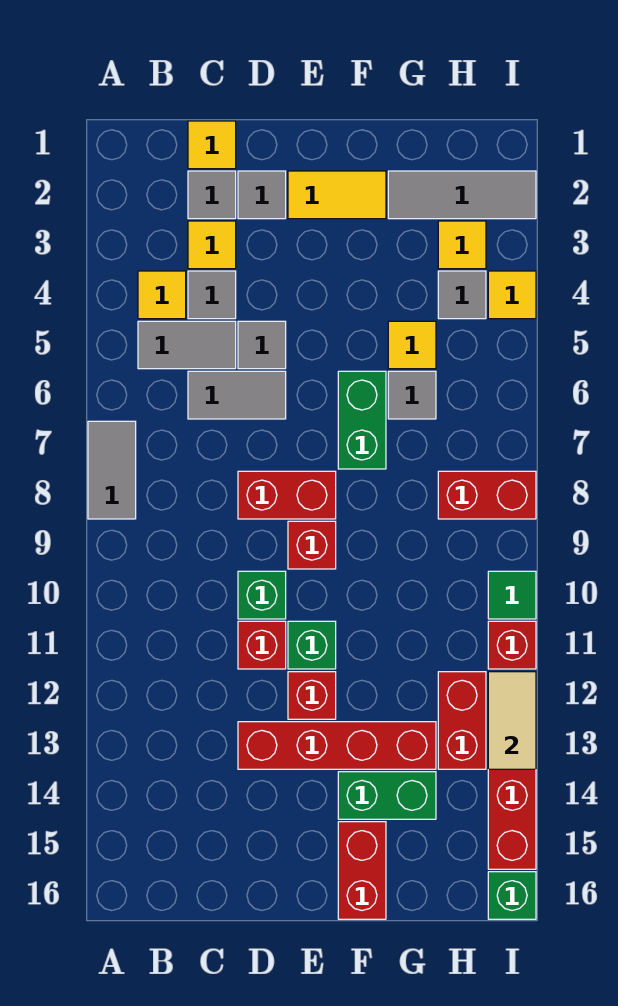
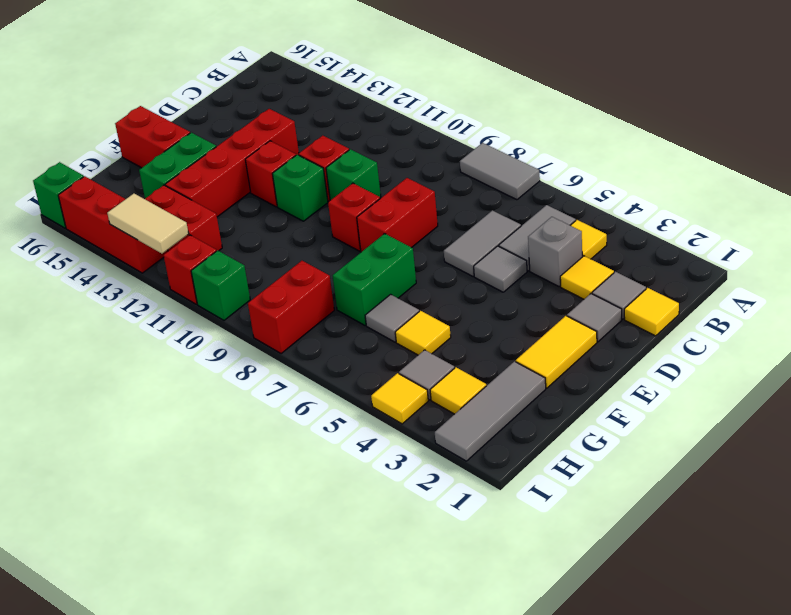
grey 1x1 tile [188,271,236,319] -> grey 1x1 brick [528,217,582,286]
green 1x2 brick [338,371,386,469] -> green 1x2 brick turned to [333,234,416,325]
green 1x1 tile [488,571,536,619] -> green 1x1 brick [191,250,250,320]

